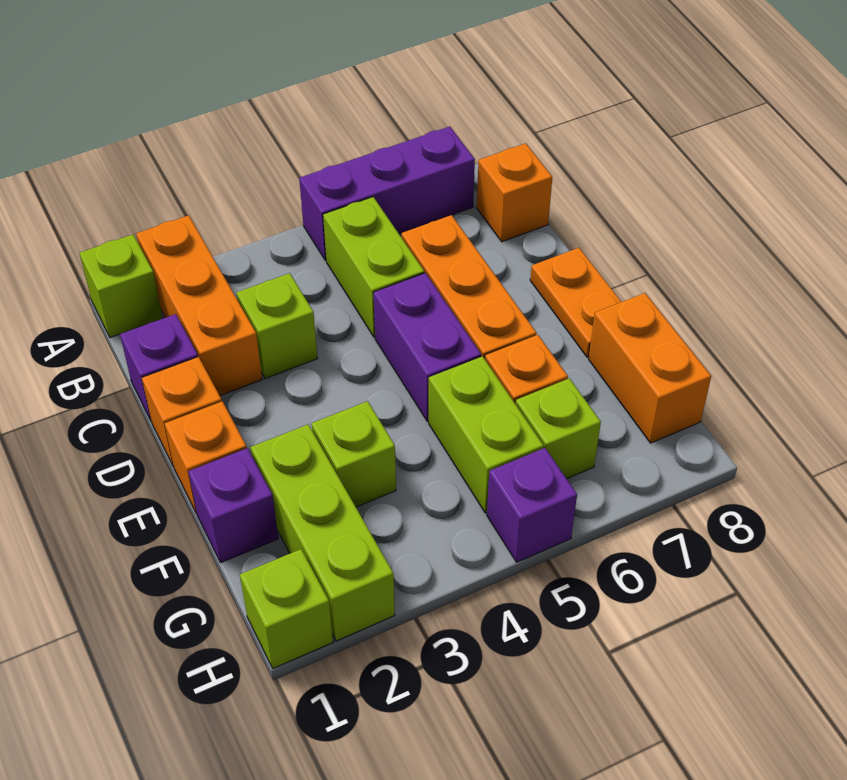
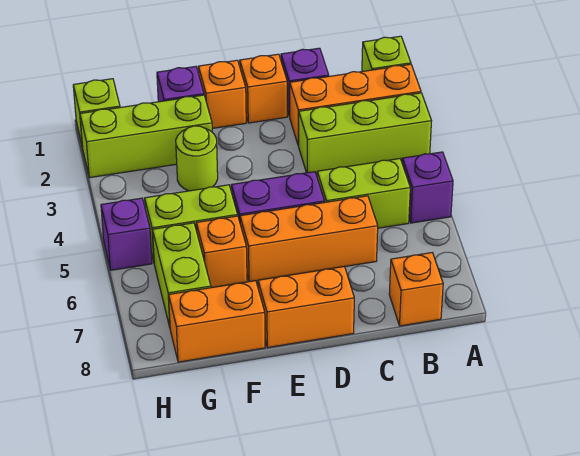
purple 1x3 brick [299,127,475,260] -> purple 1x1 brick [402,152,453,223]
lime 1x1 brick [236,273,317,379] -> lime 1x3 brick [299,93,432,174]
orange 1x2 plate [530,248,621,357] -> orange 1x2 brick [258,267,354,347]
lime 1x1 brick [311,401,396,507] -> lime 1x1 round brick [176,126,218,191]
lime 1x1 brick [516,378,601,479] -> lime 1x2 brick [152,223,211,327]

